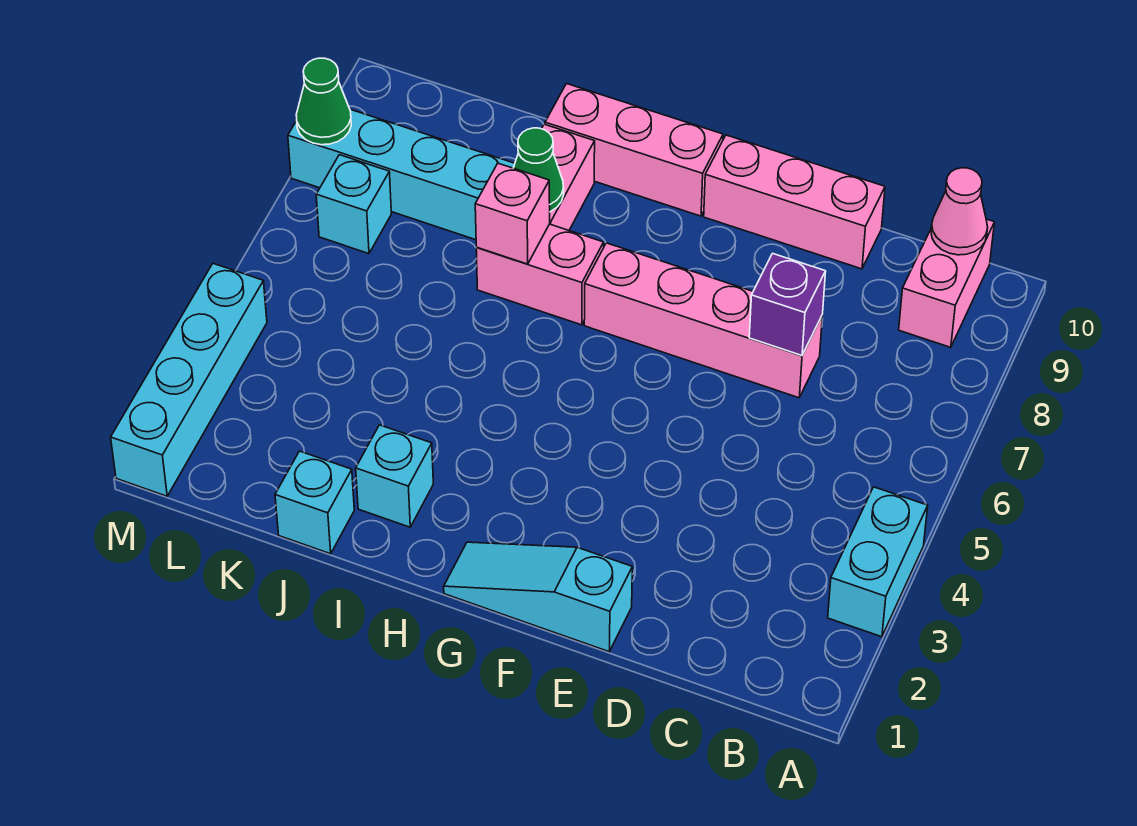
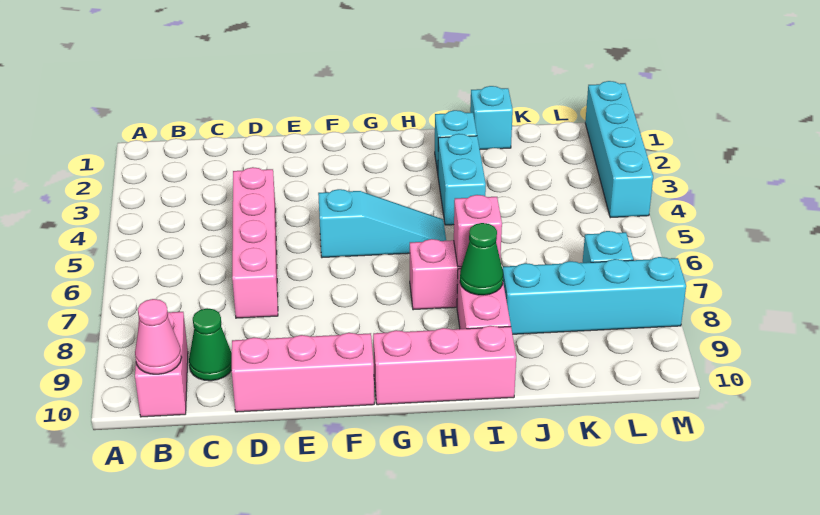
cyan 1x2 brick [828,487,928,637] -> cyan 1x2 brick moved to [438,134,486,225]
pink 1x4 brick [584,243,822,398] -> pink 1x4 brick turned to [232,167,278,318]
purple 1x1 brick [749,253,826,355] -> none
cyan 1x3 slope [444,542,632,652] -> cyan 1x3 slope moved to [318,189,446,258]
green 1x1 cone [296,58,351,145] -> green 1x1 cone moved to [189,308,232,381]

